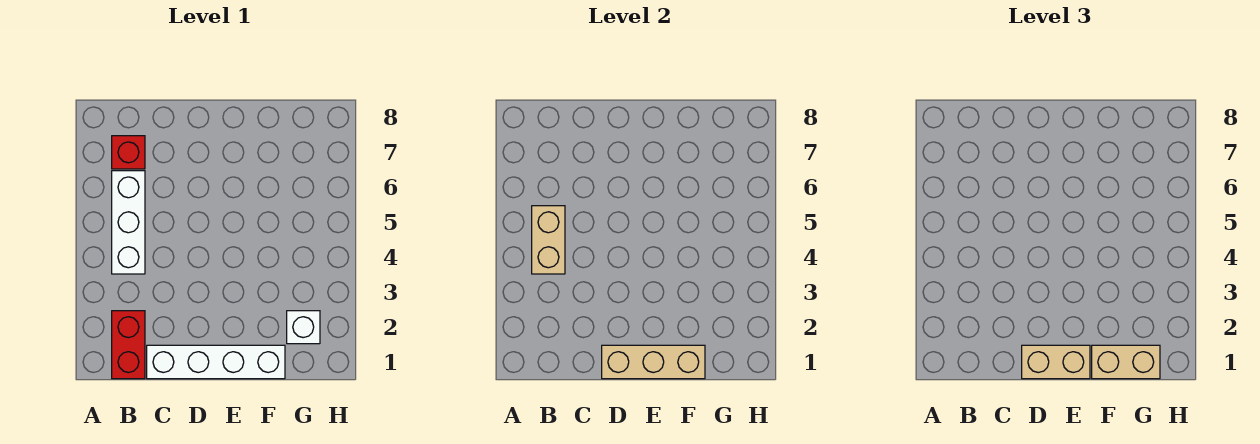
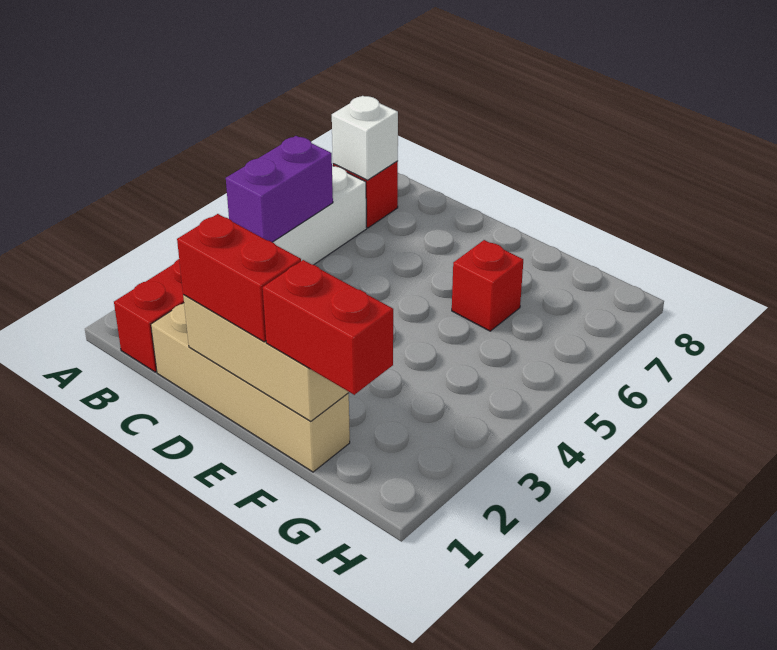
tan 1x2 brick [532,206,565,274] -> purple 1x2 brick [226,136,333,242]
white 1x4 brick [147,345,285,379] -> tan 1x4 brick [151,303,350,472]
tan 1x2 brick [1022,345,1090,379] -> red 1x2 brick [177,214,301,342]
tan 1x2 brick [1092,345,1160,379] -> red 1x2 brick [263,260,393,395]
none -> red 1x1 brick [452,240,523,331]
white 1x1 brick [287,311,320,344] -> white 1x1 brick moved to [332,96,398,180]

